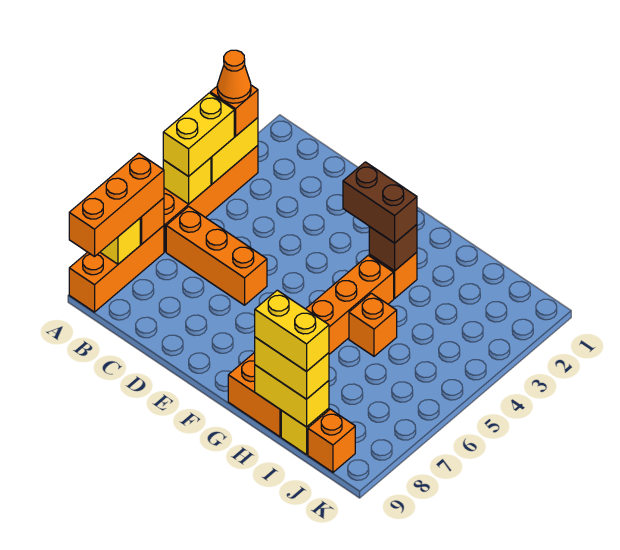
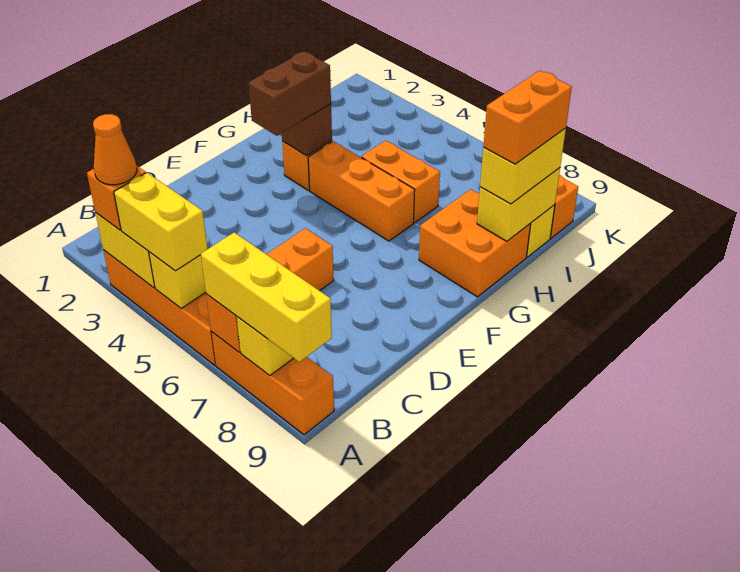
orange 1x3 brick [69,153,164,257] -> yellow 1x3 brick [201,232,332,362]
orange 1x1 brick [349,293,397,356] -> orange 1x2 brick [361,140,440,223]
yellow 1x2 brick [255,290,329,371] -> orange 1x2 brick [483,71,572,164]

